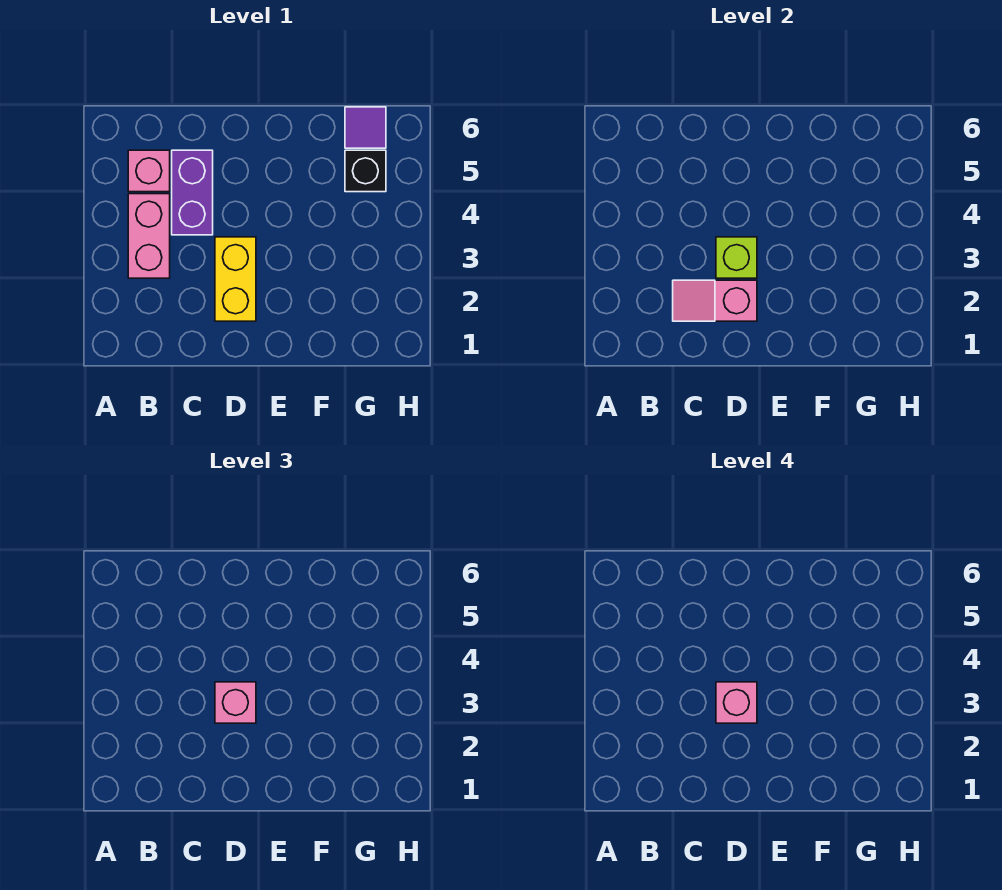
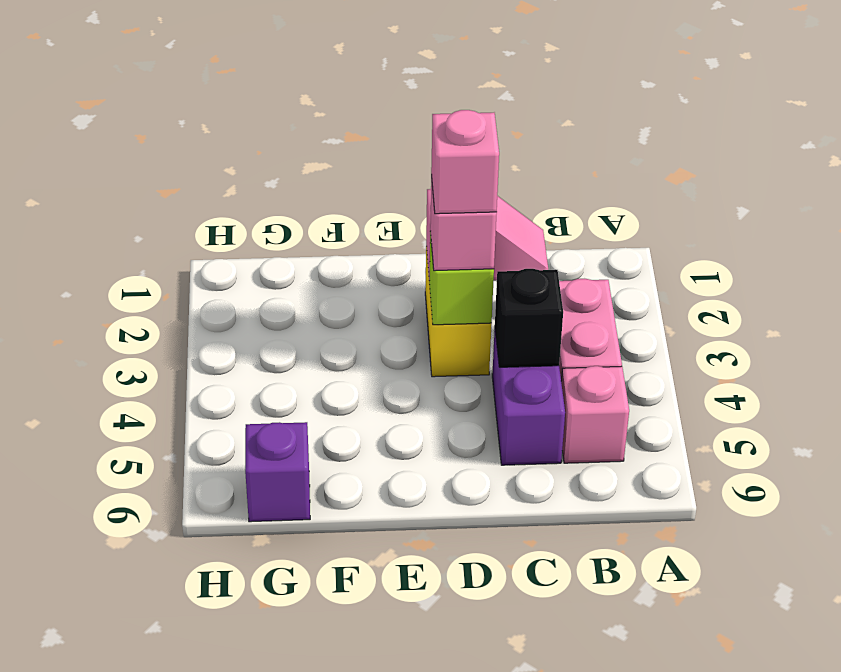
black 1x1 brick [345,150,386,192] -> black 1x1 brick moved to [495,269,563,367]
purple 1x1 tile [345,107,386,148] -> purple 1x1 brick [245,422,310,522]

